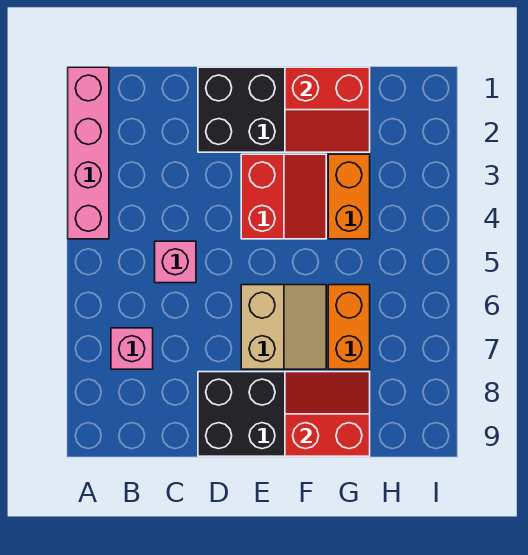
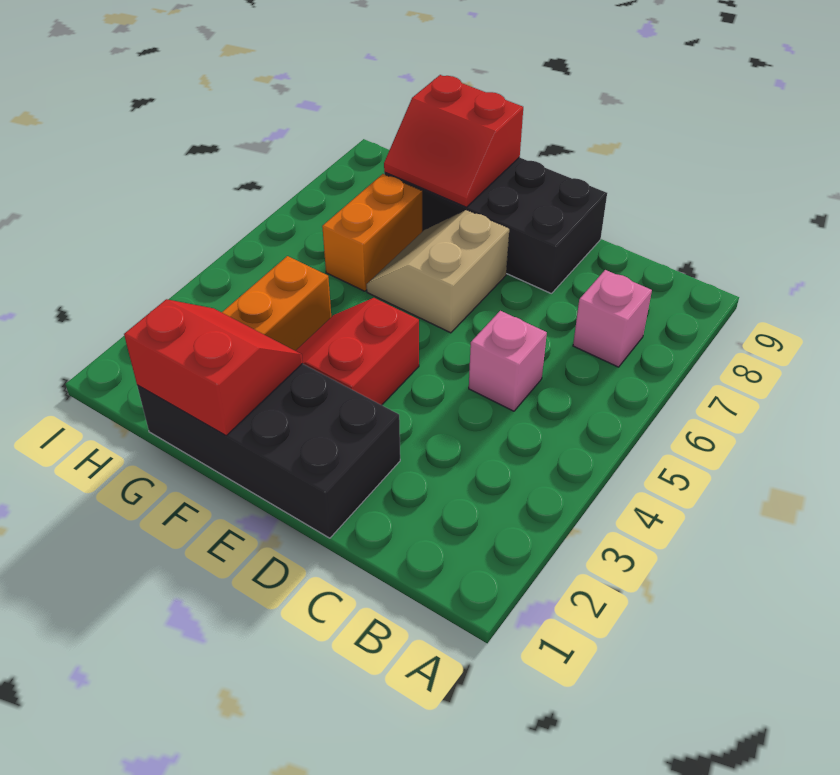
pink 1x4 brick [68,67,109,239] -> none

